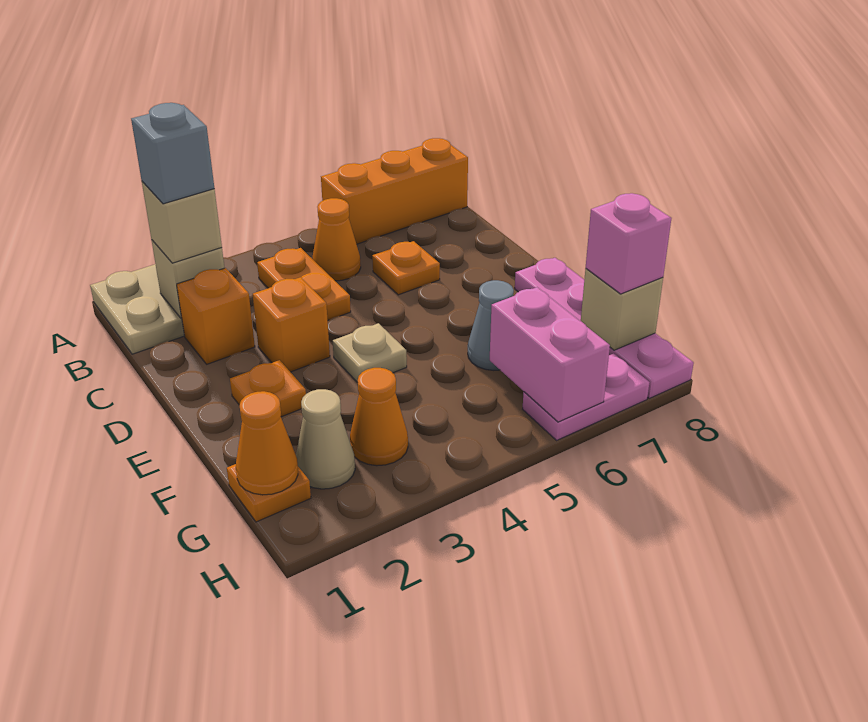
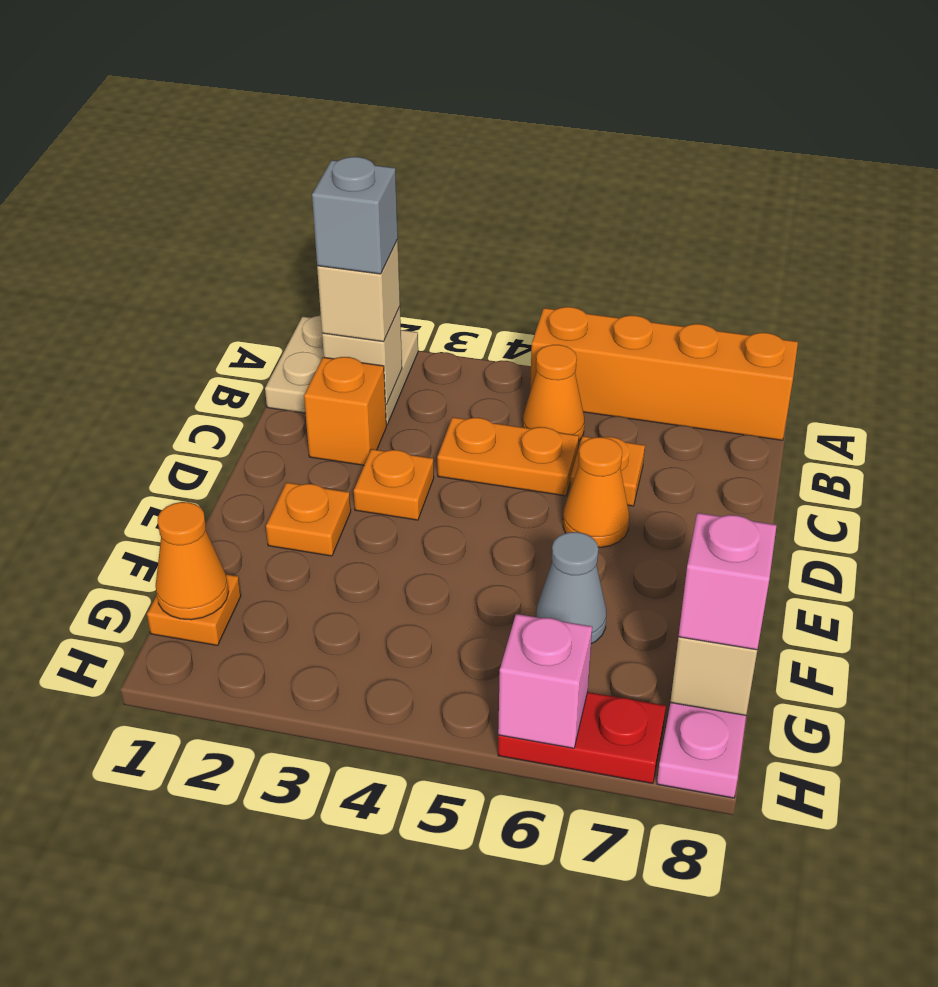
orange 1x3 brick [321,138,468,244] -> orange 1x4 brick [530,307,798,440]
orange 1x2 plate [257,248,351,320] -> orange 1x2 plate turned to [437,417,579,496]
orange 1x1 brick [253,277,330,372] -> orange 1x1 plate [354,449,434,520]
tan 1x1 plate [333,323,407,383] -> none
tan 1x1 cone [296,389,355,489] -> none
orange 1x1 cone [350,368,408,466] -> orange 1x1 cone moved to [563,437,629,548]
pink 1x2 brick [490,287,610,422] -> pink 1x1 brick [498,614,592,748]
pink 1x2 plate [523,353,650,440] -> red 1x2 plate [498,692,666,784]

